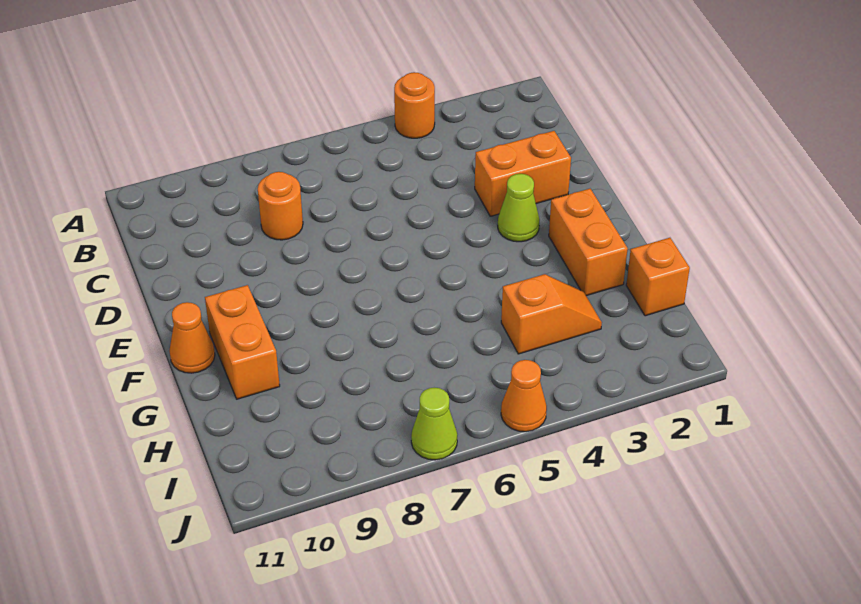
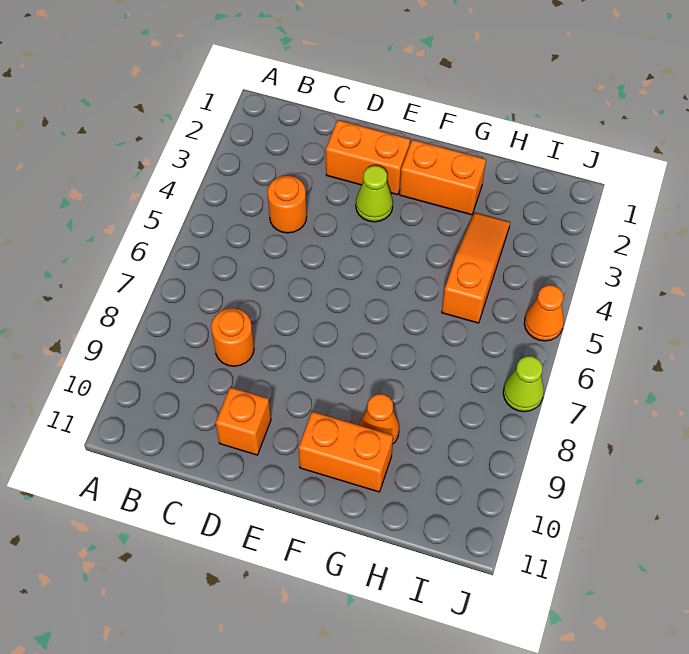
orange 1x1 round brick [394,72,435,138] -> orange 1x1 round brick moved to [267,176,307,233]
orange 1x2 brick [475,131,571,216] -> orange 1x2 brick turned to [326,120,410,195]
orange 1x1 cone [169,302,215,373] -> orange 1x1 cone moved to [359,394,399,444]
orange 1x1 brick [626,238,690,316] -> orange 1x1 brick moved to [216,387,271,455]
orange 1x2 slope [501,274,602,354] -> orange 1x3 slope [442,212,510,323]

